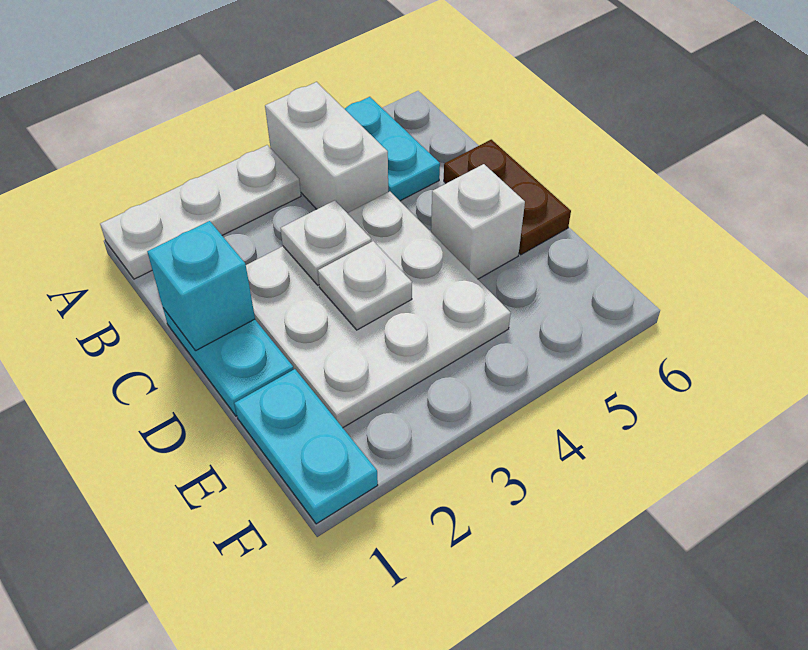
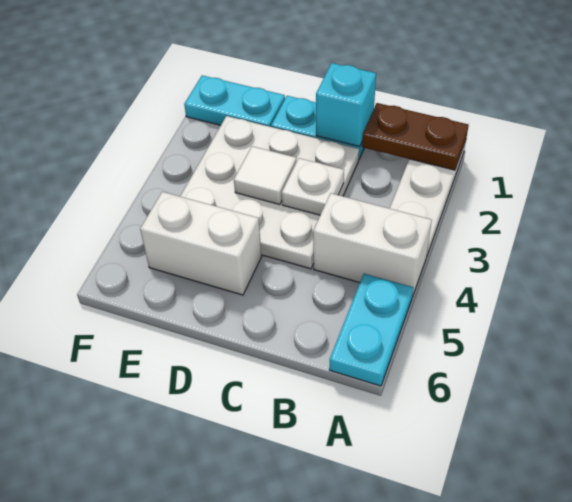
cyan 1x2 plate [345,97,440,201] -> cyan 1x2 plate turned to [329,274,413,386]
brown 1x2 plate [444,140,571,255] -> brown 1x2 plate moved to [362,103,469,170]
white 1x1 plate [318,241,412,330] -> white 1x1 tile [234,146,296,205]
white 1x1 brick [431,164,525,279] -> white 1x2 brick [140,192,261,295]

